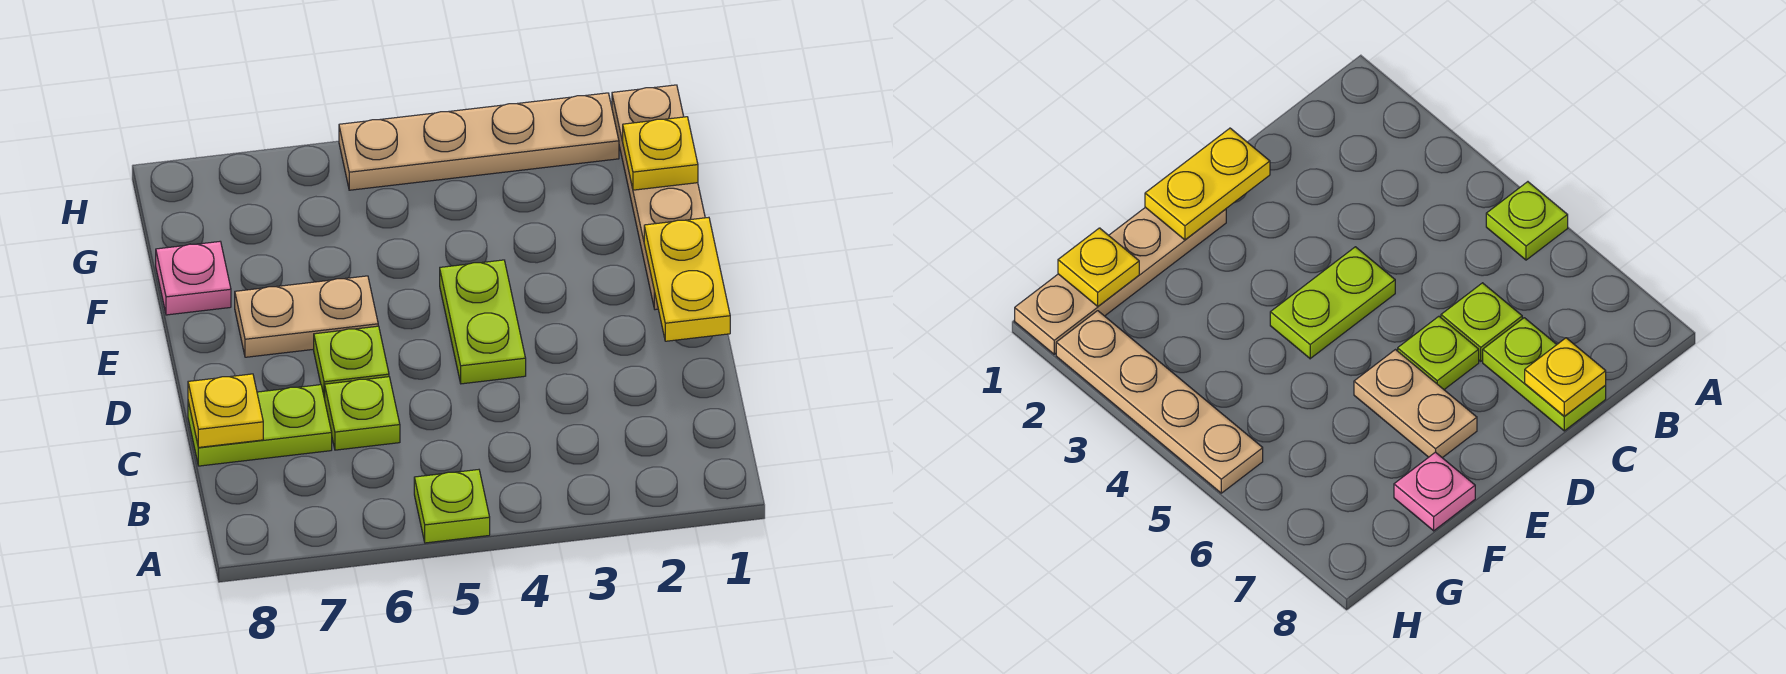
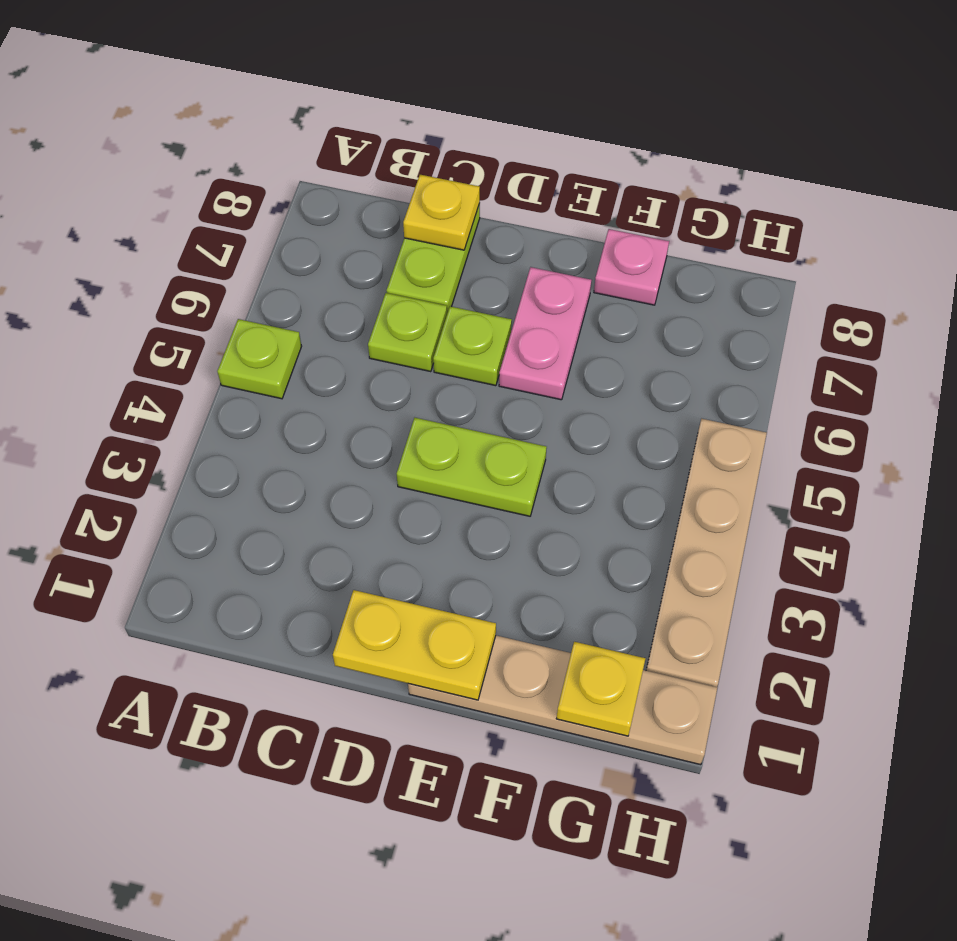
tan 1x2 plate [235,276,378,357] -> pink 1x2 plate [499,267,591,400]

